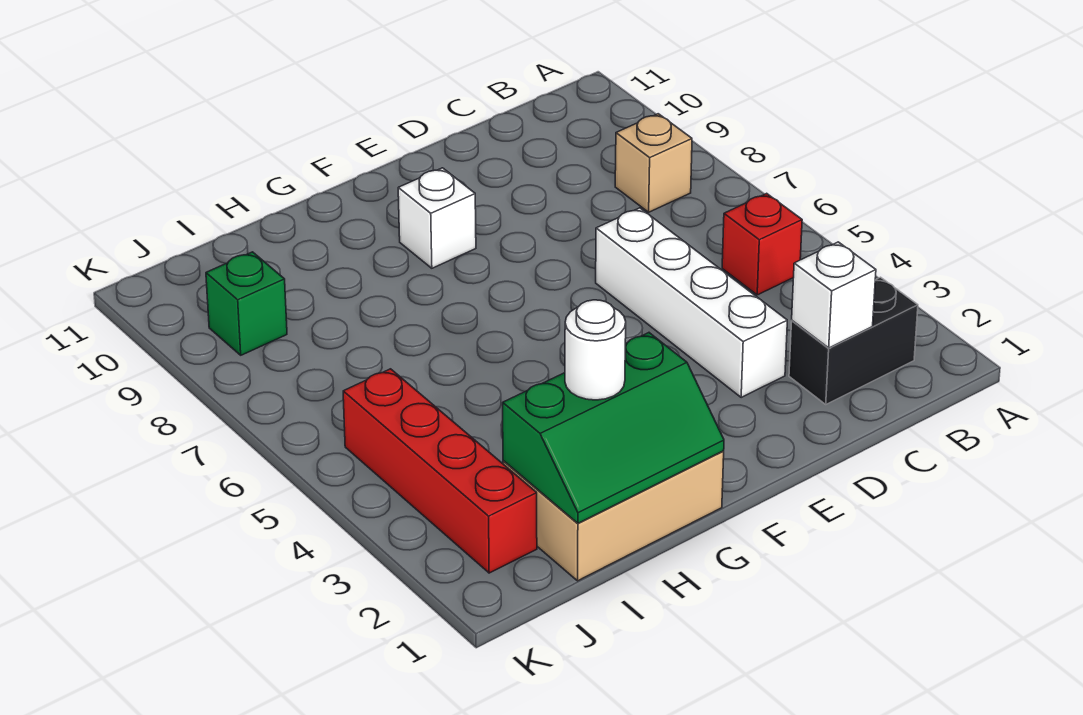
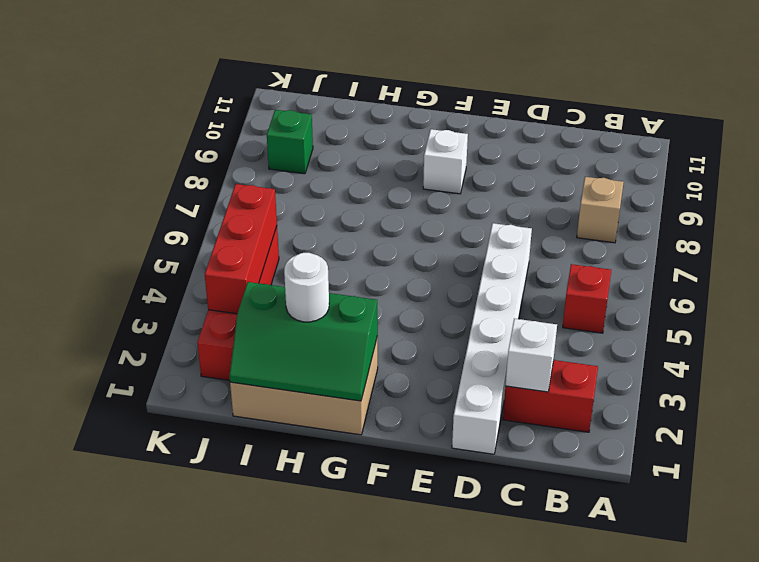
black 1x2 brick [789,277,918,404] -> red 1x2 brick [503,360,598,432]
white 1x4 brick [596,208,787,397] -> white 1x6 brick [452,223,532,454]
none -> red 1x3 brick [205,184,277,314]

